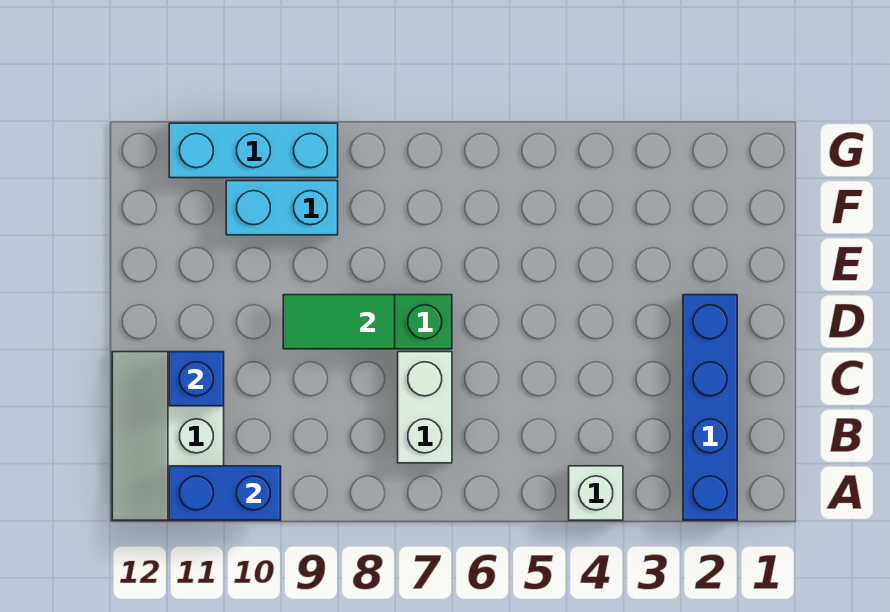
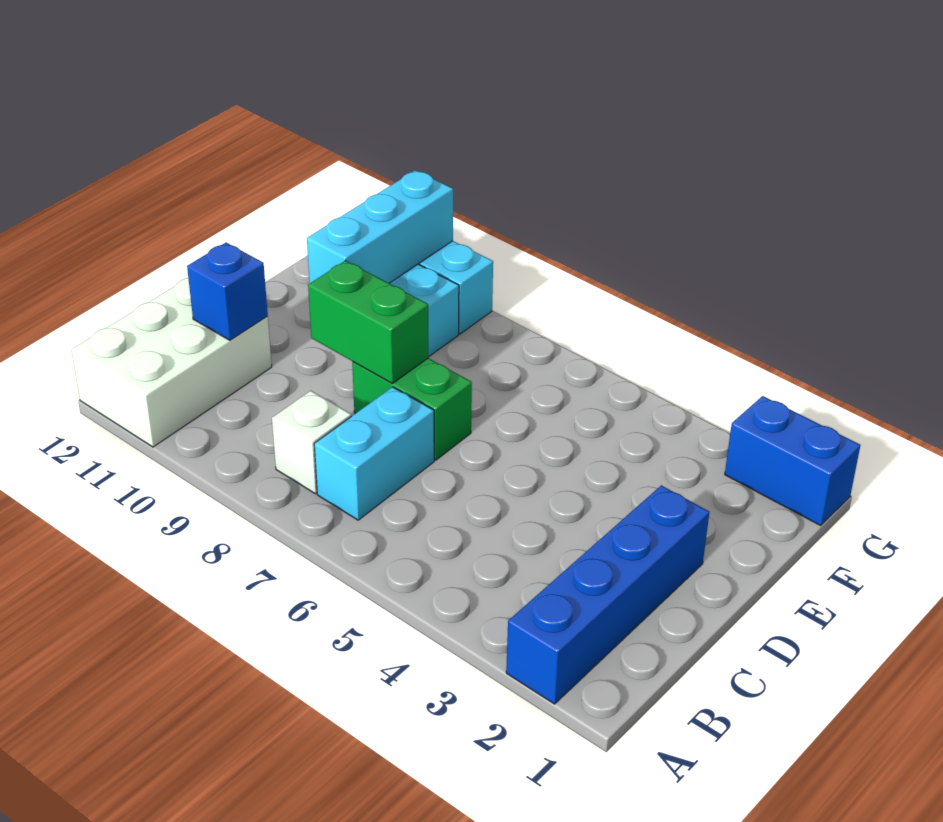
white 1x1 brick [569,466,623,520] -> white 1x1 brick moved to [272,391,351,494]
blue 1x2 brick [169,466,281,520] -> blue 1x2 brick moved to [725,396,860,526]
white 2x3 slope [112,352,224,520] -> white 2x3 brick [71,278,272,447]
white 1x2 brick [398,352,452,463] -> cyan 1x2 brick [314,387,434,520]
green 1x2 tile [283,295,395,349] -> green 1x2 brick [308,261,429,383]
none -> cyan 1x3 brick [307,170,453,284]

